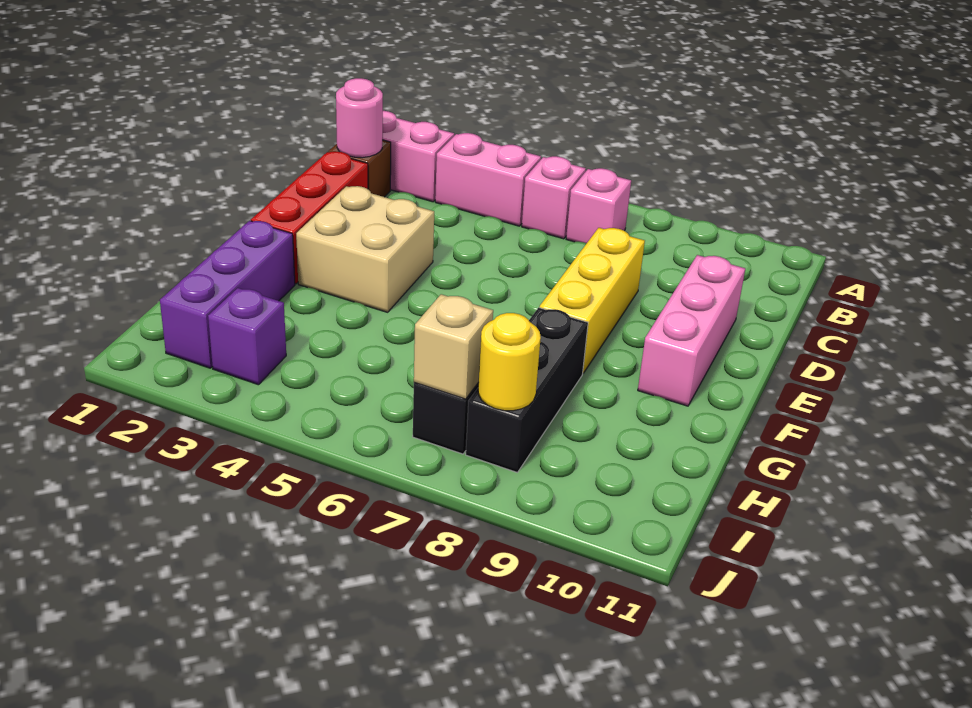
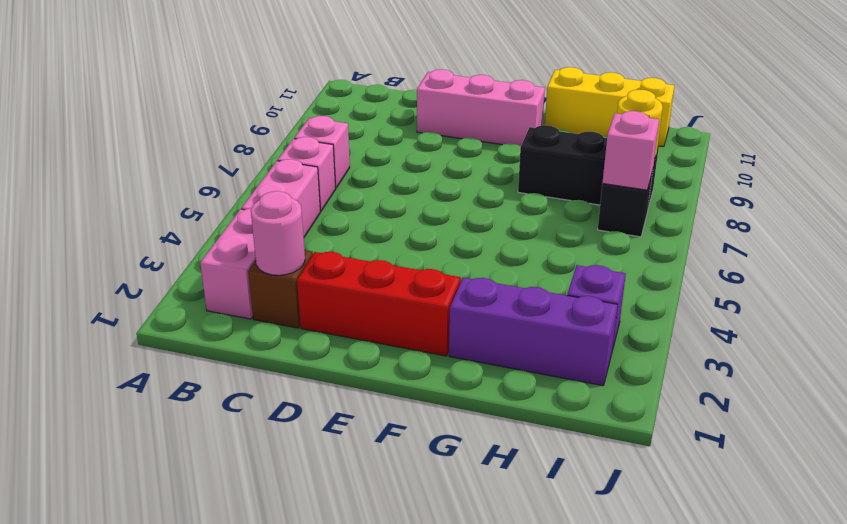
yellow 1x3 brick [539,228,645,373] -> yellow 1x3 brick moved to [545,67,675,147]
tan 2x2 brick [296,186,434,312] -> none
tan 1x1 brick [414,294,493,399] -> pink 1x1 brick [602,111,659,190]

